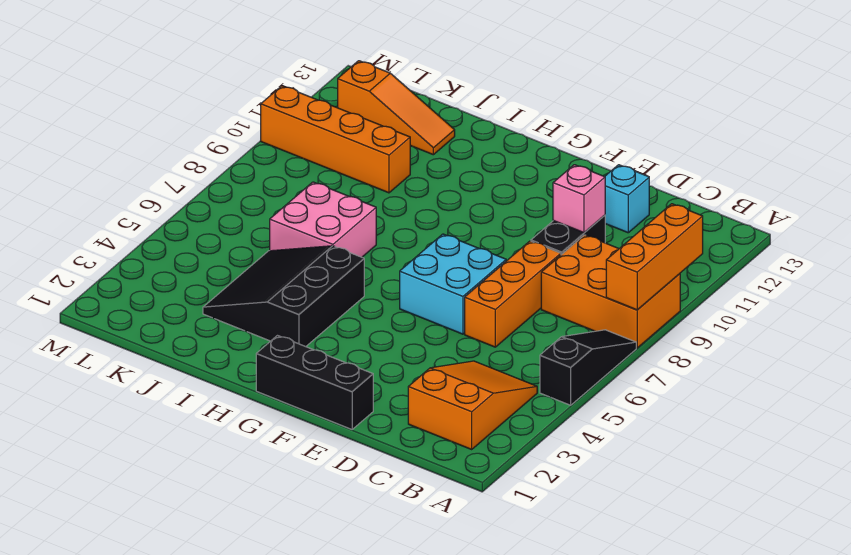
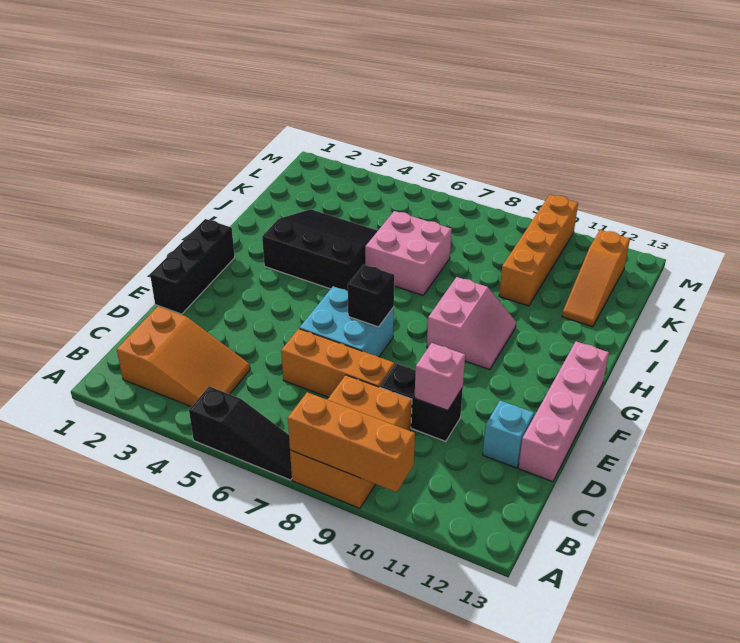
none -> pink 1x4 brick [518,341,609,482]
none -> black 1x1 brick [348,265,394,327]
none -> pink 2x2 slope [427,277,516,370]

